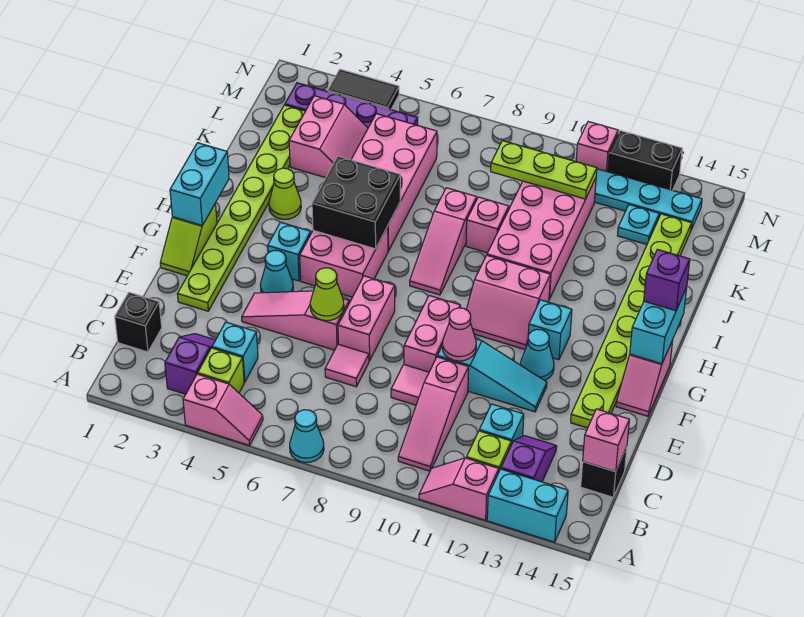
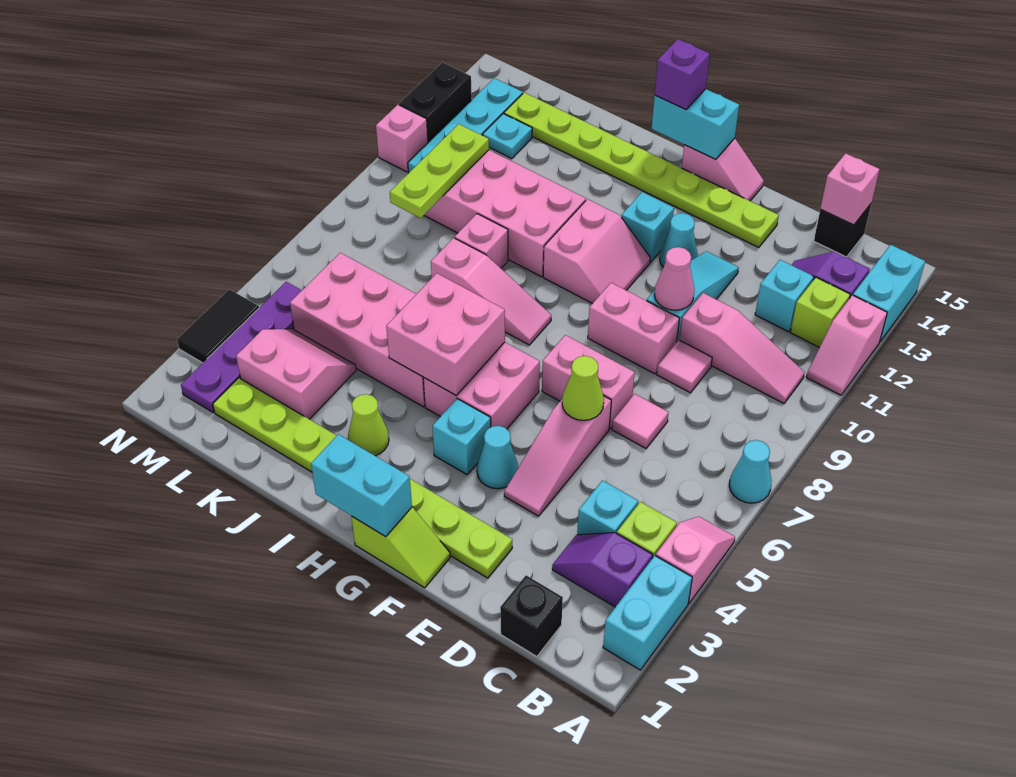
none -> cyan 1x2 brick [603,556,692,670]
black 2x2 brick [312,156,400,249] -> pink 2x2 brick [386,273,505,395]

